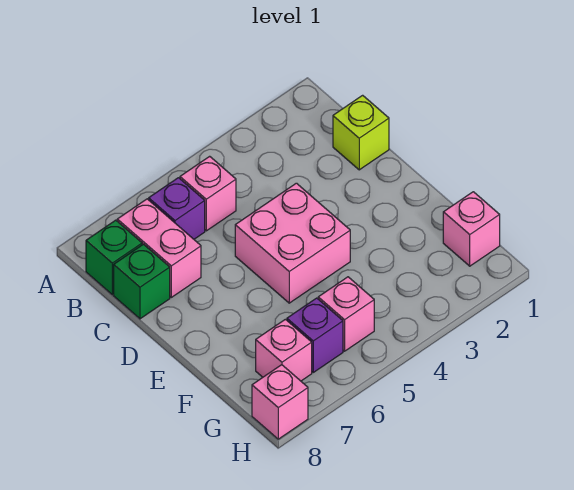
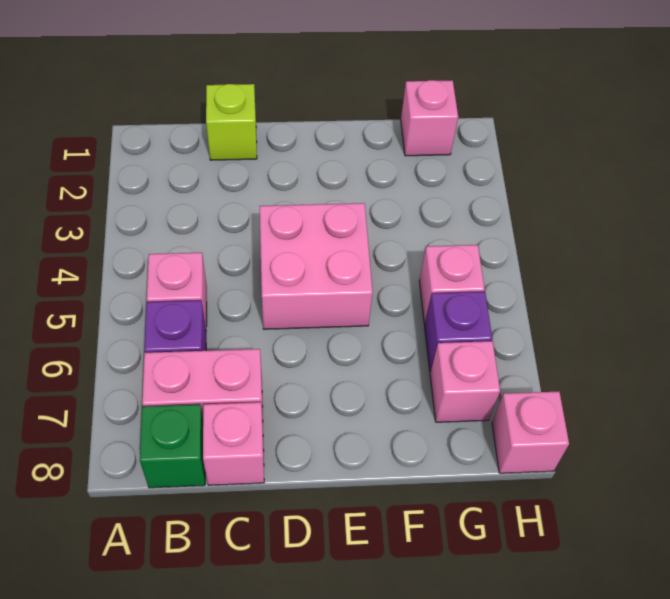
green 1x1 brick [114,244,170,319] -> pink 1x1 brick [203,402,264,485]

